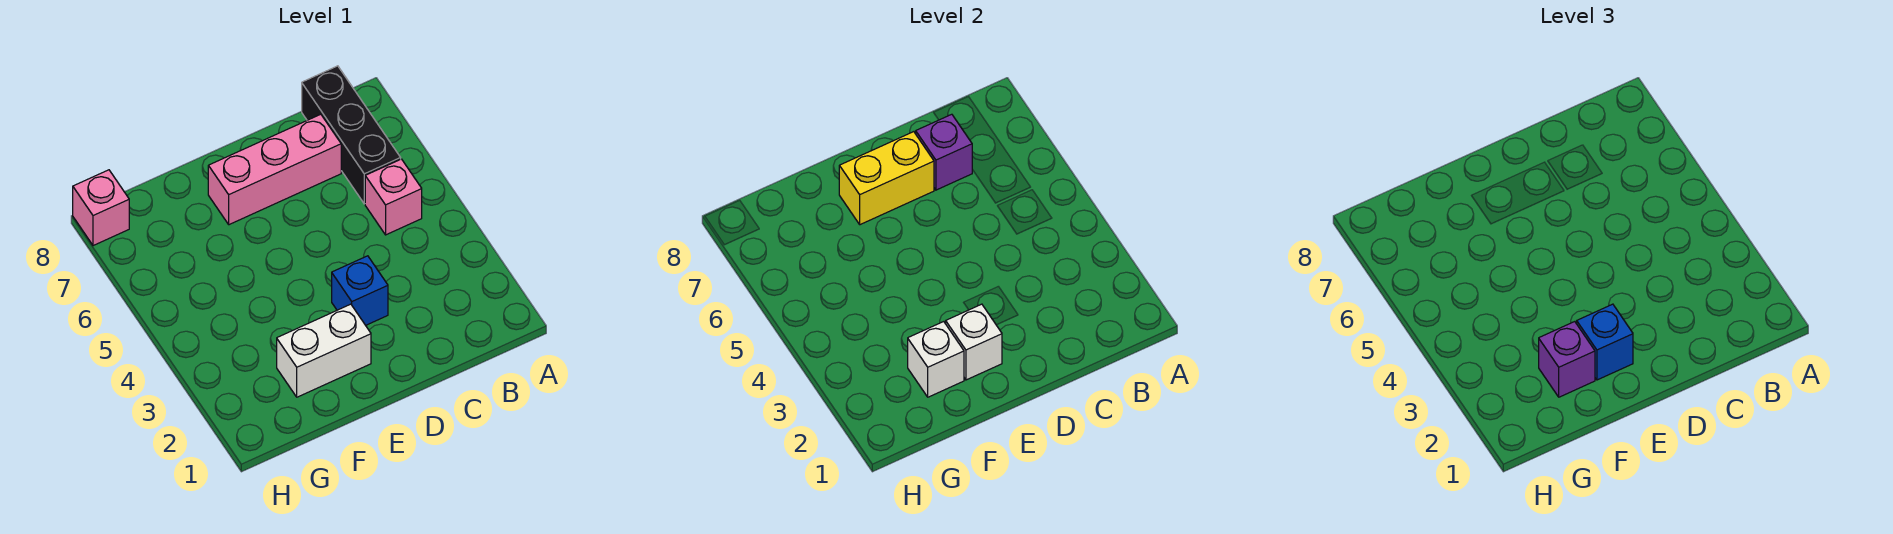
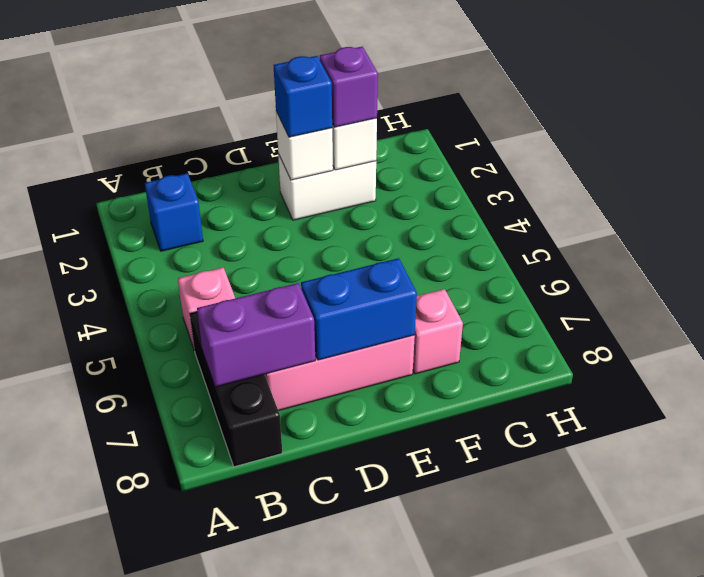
purple 1x1 brick [916,114,972,190] -> purple 1x2 brick [197,283,315,387]
blue 1x1 brick [332,256,388,325] -> blue 1x1 brick moved to [145,173,203,251]
yellow 1x2 brick [839,132,934,225] -> blue 1x2 brick [301,258,417,360]
pink 1x1 brick [73,170,129,246] -> pink 1x1 brick moved to [413,289,463,374]

